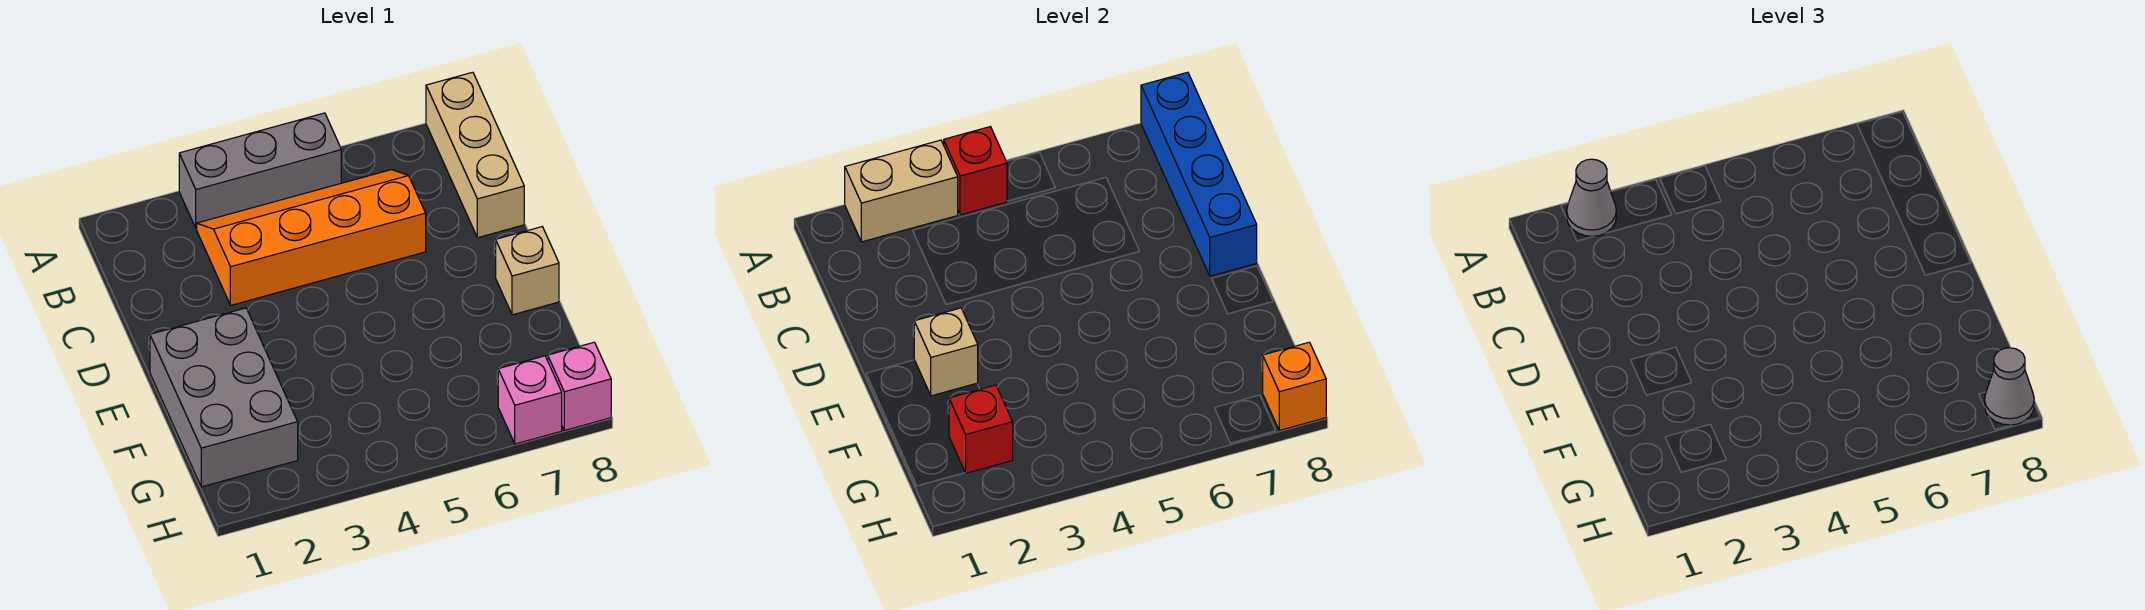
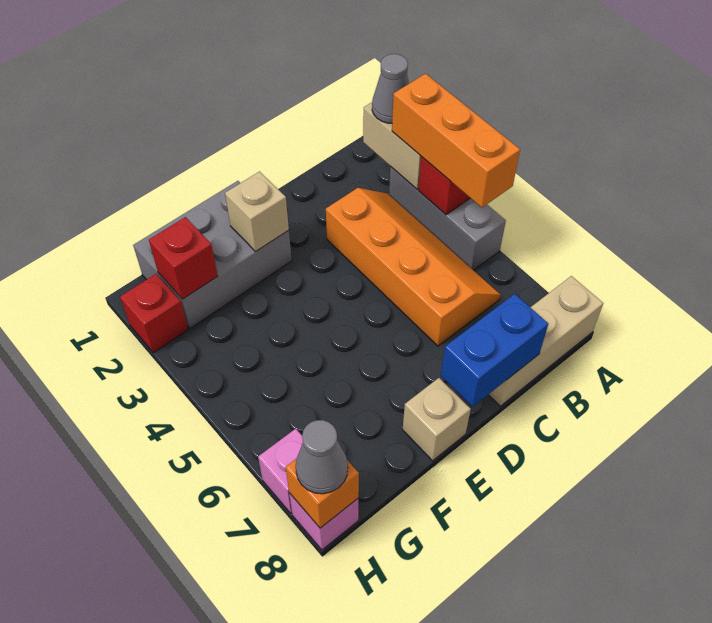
none -> orange 1x3 brick [392,74,520,208]
blue 1x4 brick [1141,72,1257,276] -> blue 1x2 brick [441,294,548,407]
none -> red 1x1 brick [120,274,188,353]

